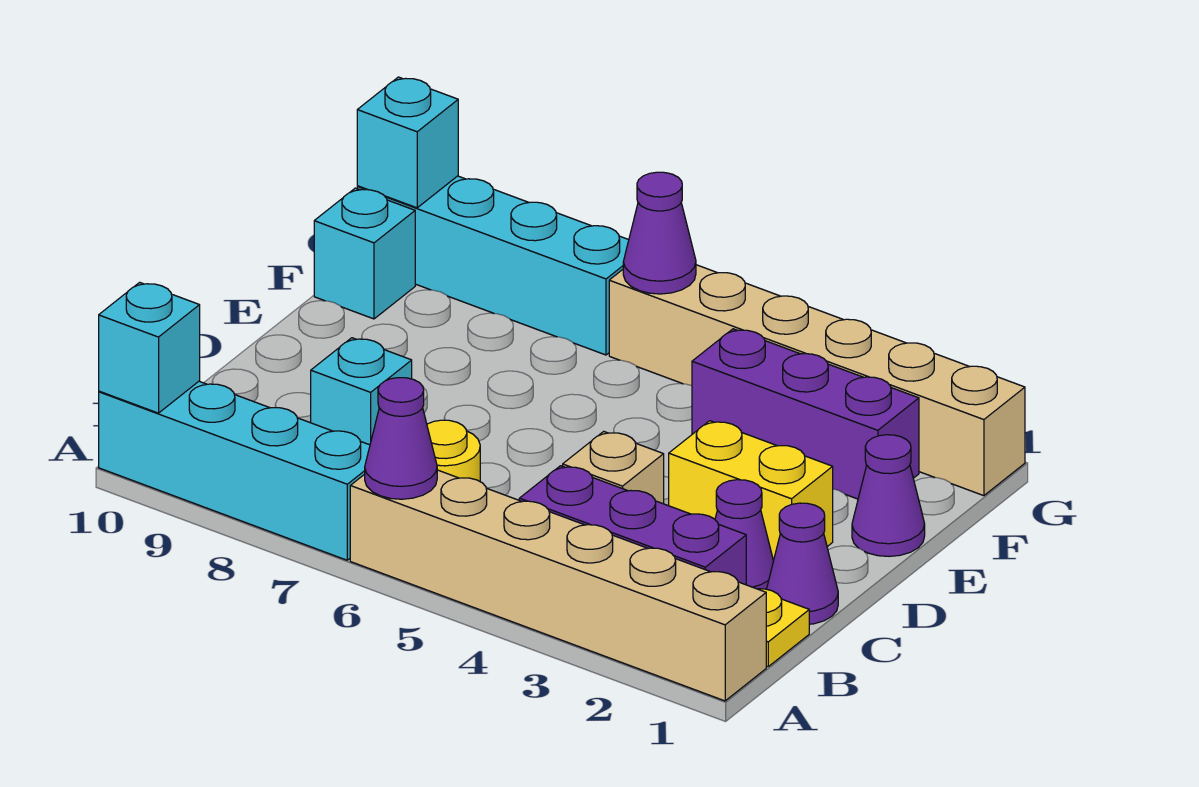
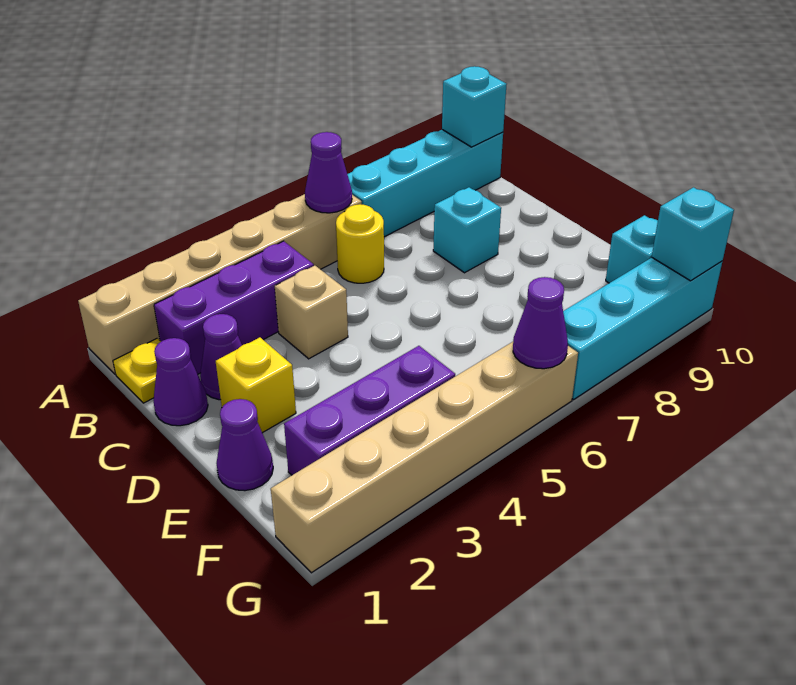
yellow 1x2 brick [669,421,833,561] -> yellow 1x1 brick [216,337,296,433]

